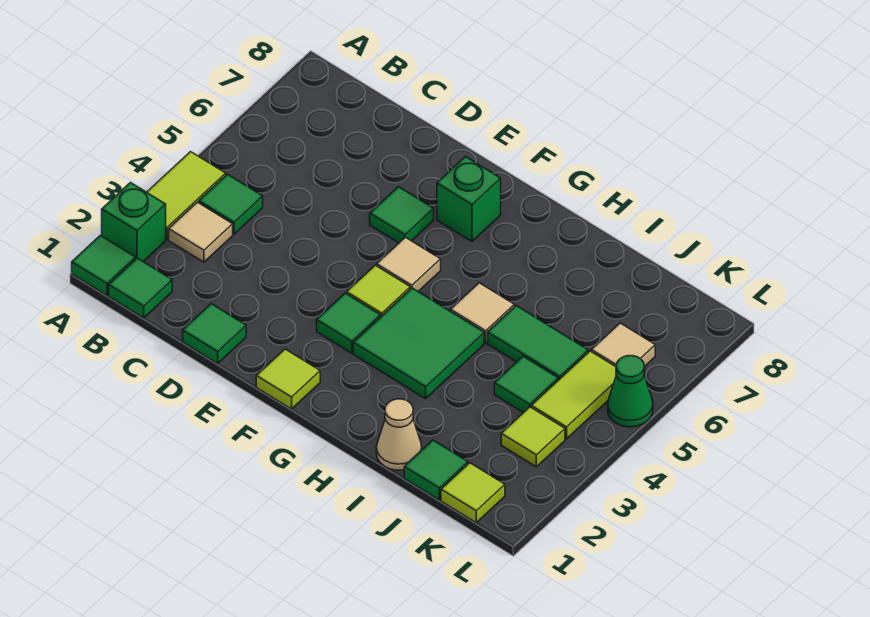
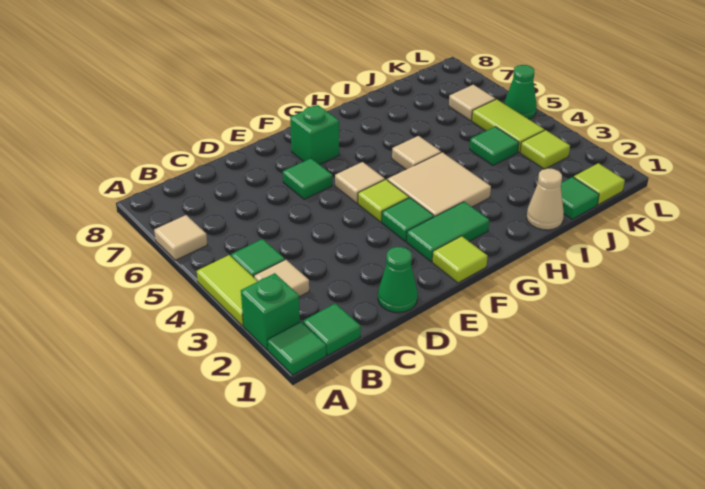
none -> tan 1x1 tile [154,215,207,260]
green 1x1 tile [183,304,246,363] -> green 1x1 cone [378,247,418,312]
green 2x2 tile [353,288,484,399] -> tan 2x2 tile [387,152,491,217]
green 1x2 tile [488,306,588,380] -> green 1x2 tile moved to [407,202,489,262]

